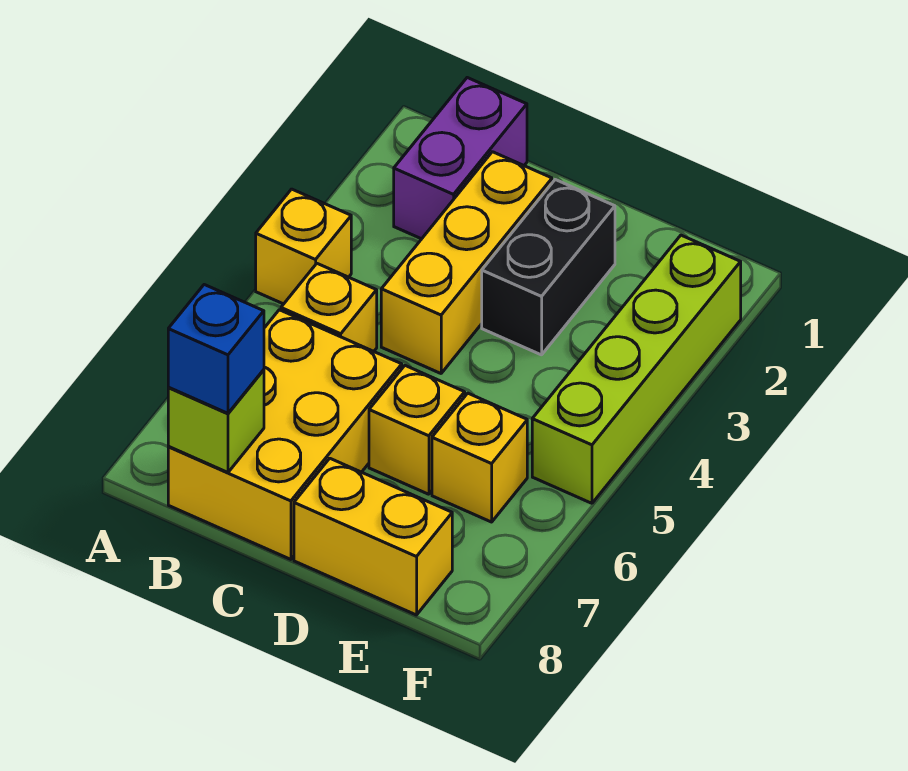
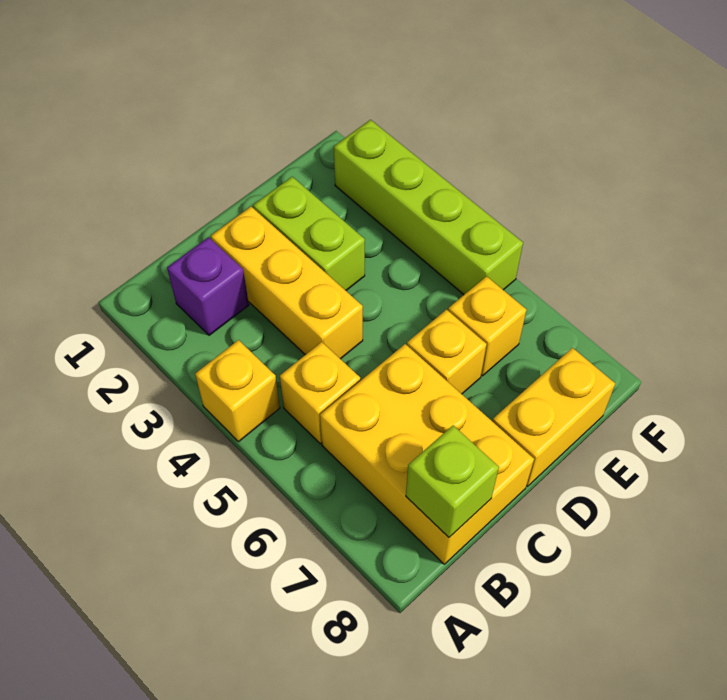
purple 1x2 brick [394,78,527,239] -> purple 1x1 brick [167,237,249,335]
blue 1x1 brick [168,285,264,413] -> none
black 1x2 brick [482,180,615,355] -> lime 1x2 brick [253,177,365,290]

